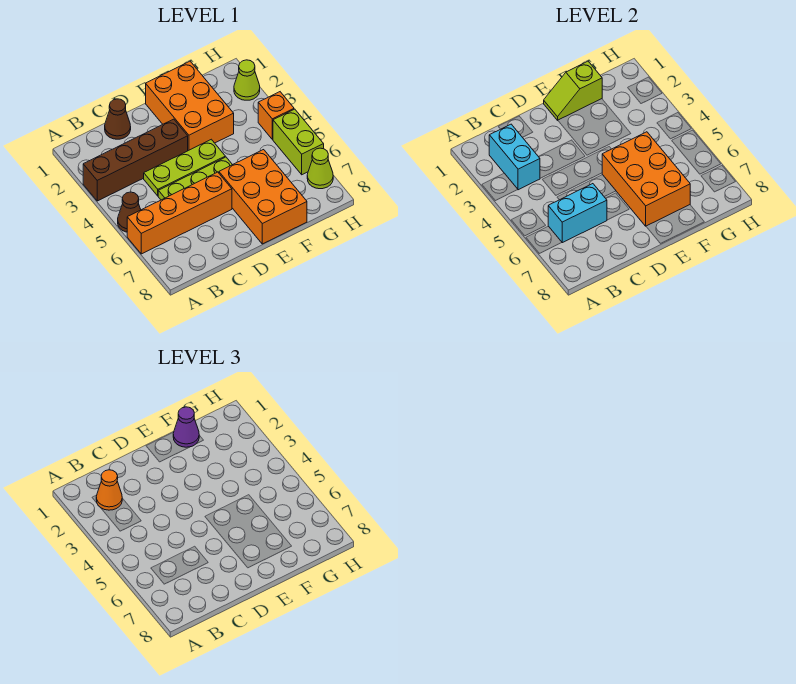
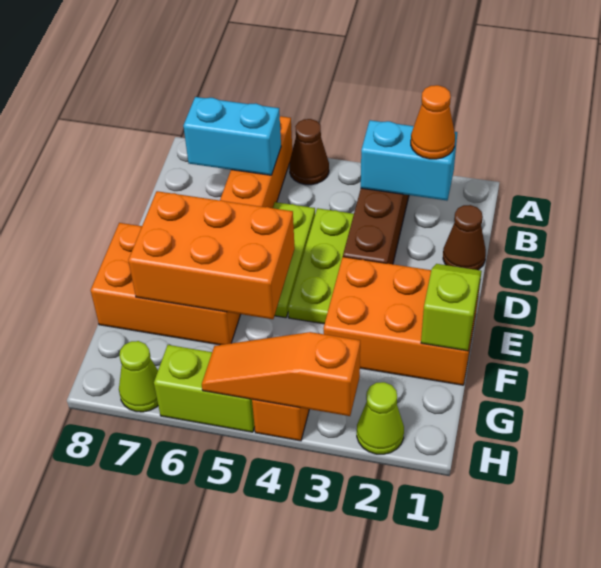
cyan 1x2 brick [548,184,607,243] -> cyan 1x2 brick turned to [183,97,281,175]
purple 1x1 cone [173,407,199,447] -> none
none -> orange 1x3 slope [202,332,360,416]

